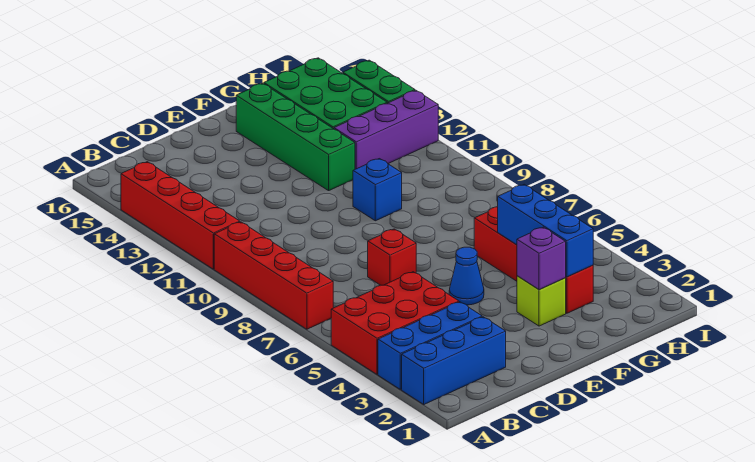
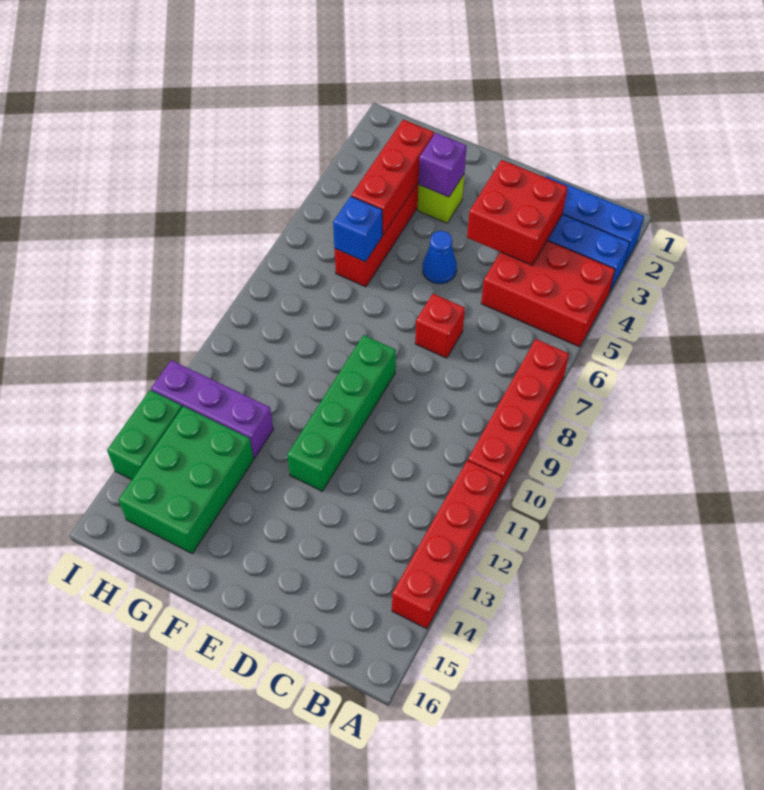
none -> red 2x2 brick [467,160,567,265]
blue 1x1 brick [353,159,402,221] -> blue 1x1 brick moved to [333,196,382,262]
green 1x4 brick [236,83,355,191] -> green 1x4 brick moved to [287,335,396,491]
blue 1x3 brick [498,184,593,277] -> red 1x3 brick [351,120,434,235]

